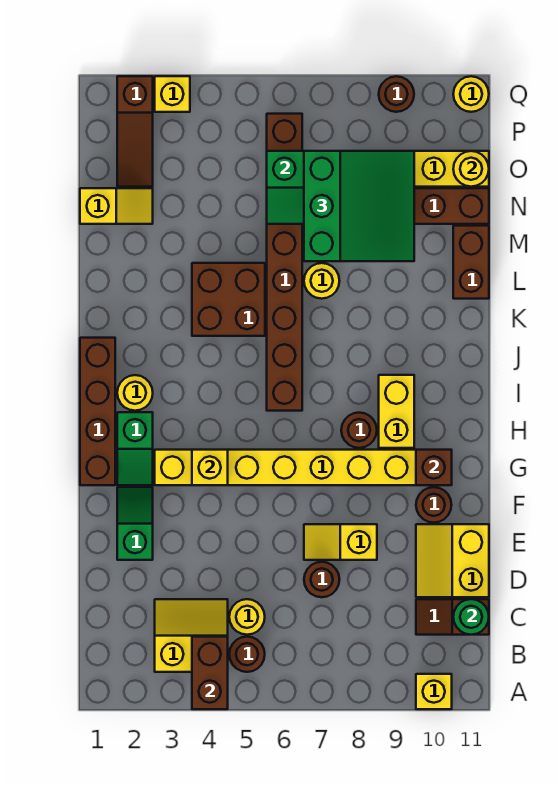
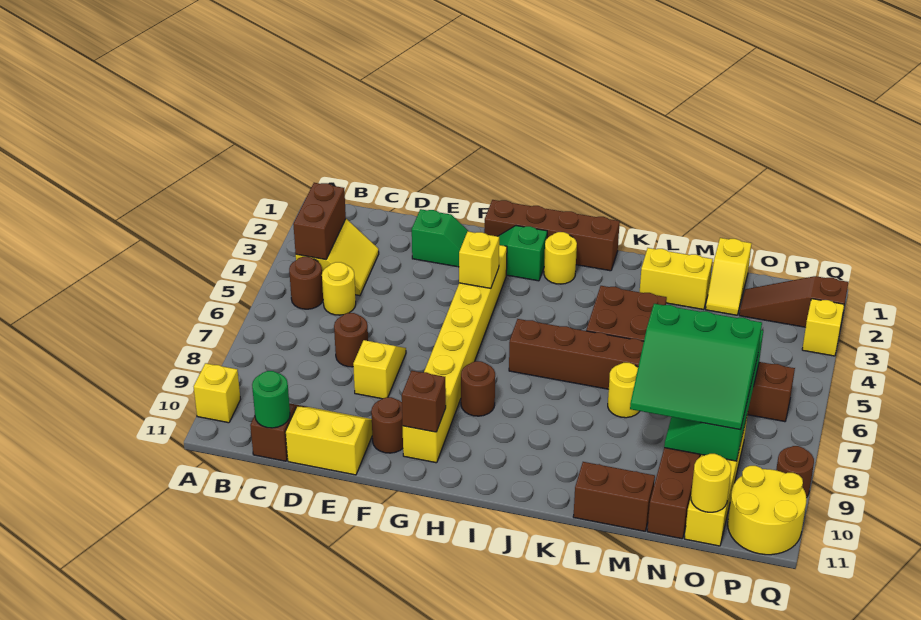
brown 1x2 brick [192,637,228,709] -> brown 1x2 brick turned to [293,183,346,260]
yellow 1x2 brick [379,375,414,448] -> yellow 1x2 brick moved to [640,248,713,310]
yellow 1x1 round brick [453,76,489,112] -> yellow 2x2 round brick [728,466,807,555]

